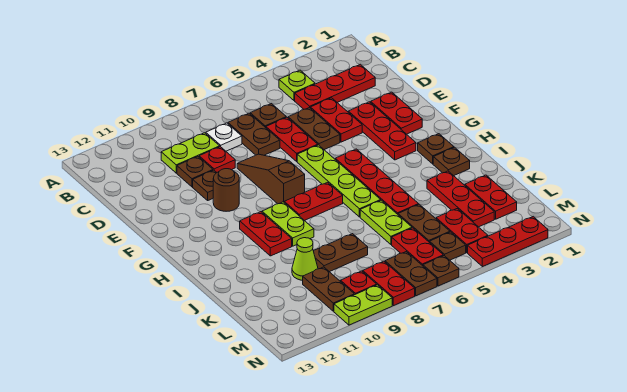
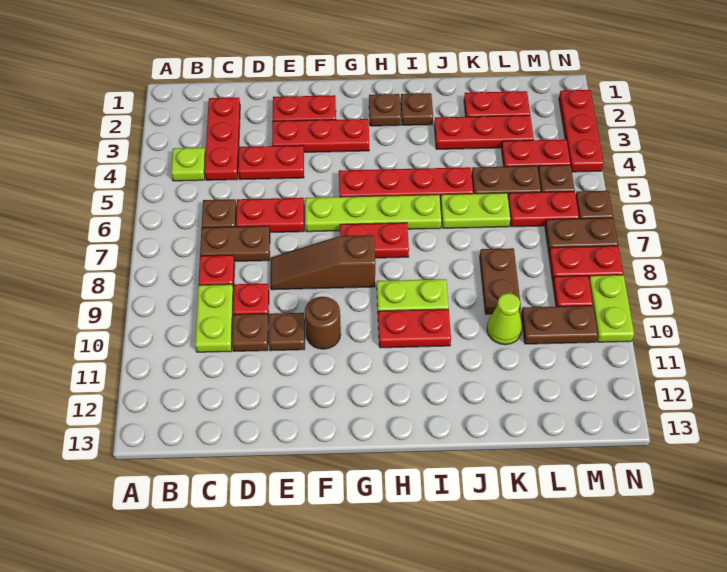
white 1x1 plate [206,123,242,151] -> red 1x1 plate [198,255,235,289]
brown 1x2 plate [288,108,340,150] -> none
red 1x2 plate [284,182,343,221] -> red 1x2 plate turned to [340,223,409,258]

